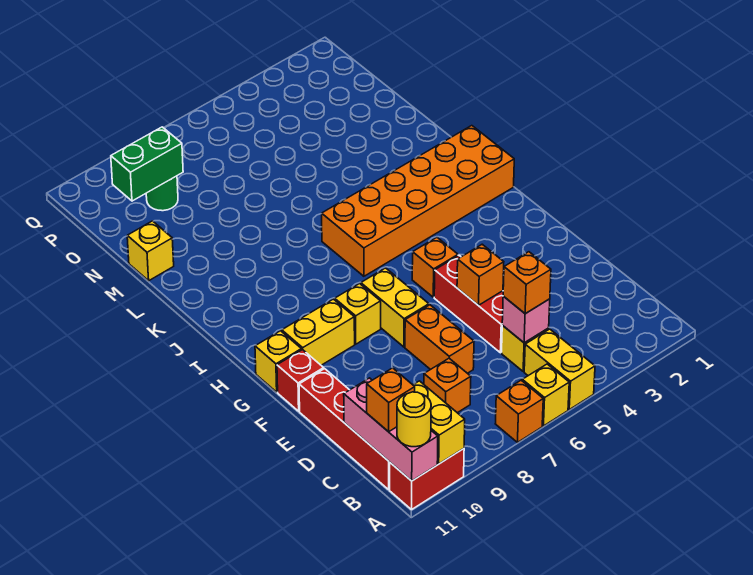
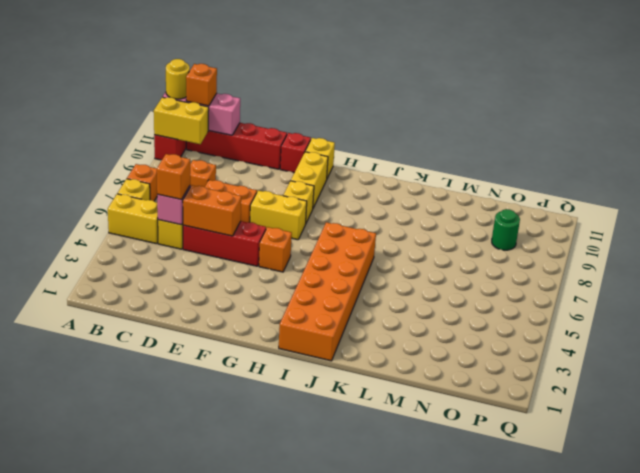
orange 1x1 brick [457,244,504,305] -> orange 1x2 brick [183,185,241,236]
yellow 1x1 brick [127,221,174,281] -> none
green 1x2 brick [111,127,183,201] -> none

